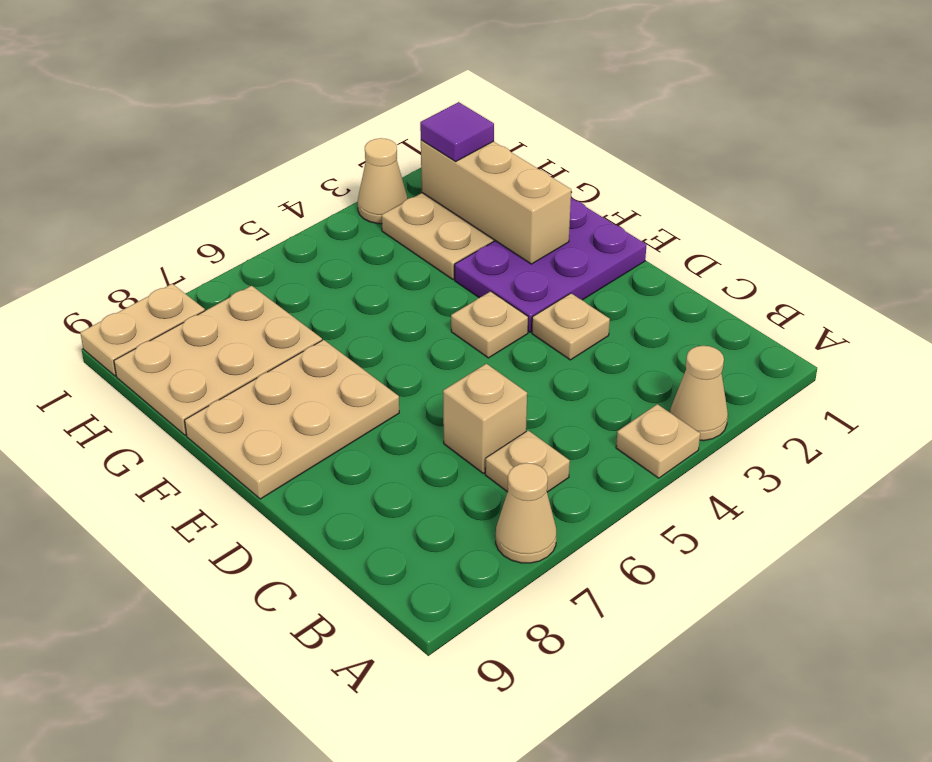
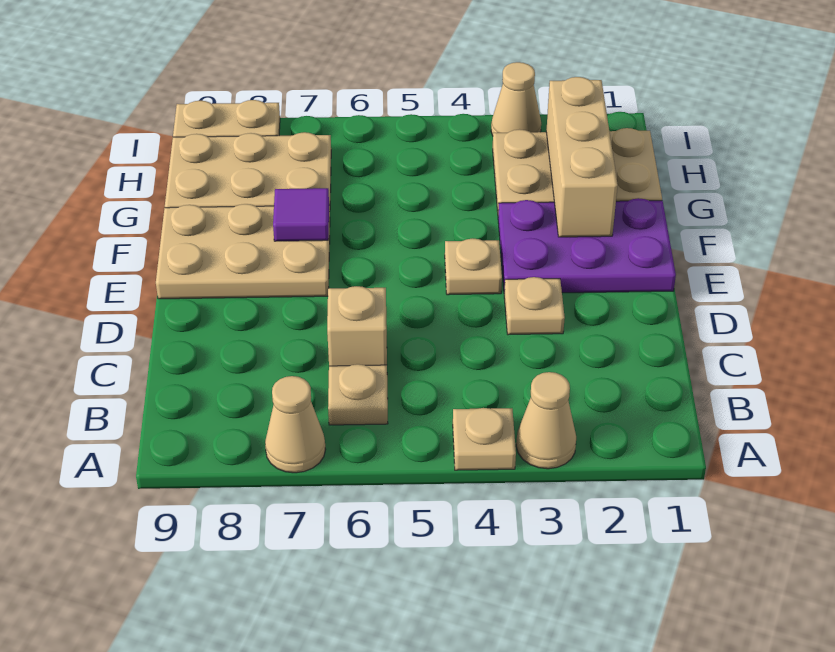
purple 1x1 tile [420,102,494,161] -> purple 1x1 tile moved to [273,188,329,241]

